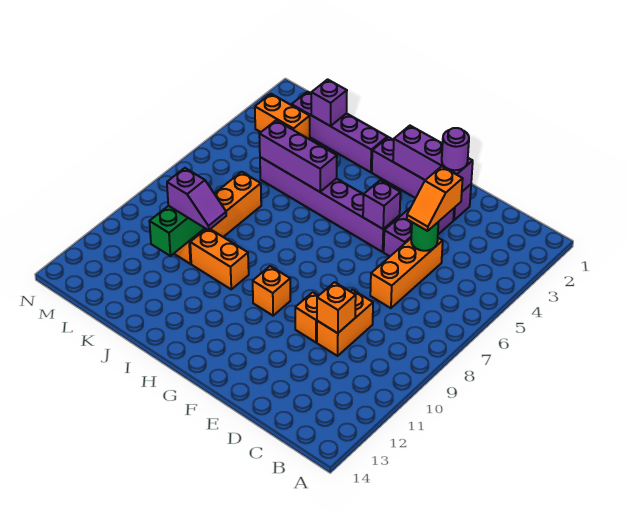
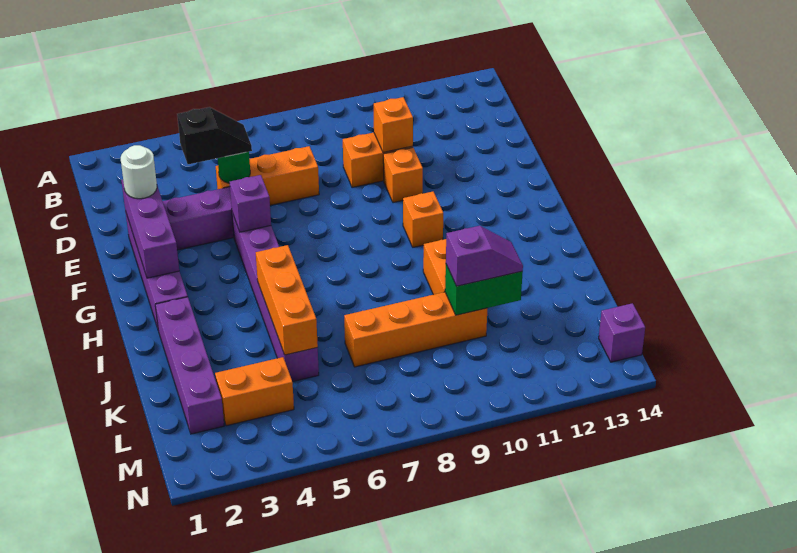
orange 1x2 slope [407,166,463,231] -> black 1x2 slope [177,107,252,164]
purple 1x1 round brick [442,128,469,170] -> white 1x1 round brick [121,145,157,199]
purple 1x3 brick [259,120,337,192] -> orange 1x3 brick [256,245,318,355]
purple 1x2 slope [167,168,226,230] -> purple 1x2 slope turned to [446,226,523,286]
purple 1x1 brick [311,79,347,126] -> purple 1x1 brick moved to [599,303,645,362]
orange 1x2 brick [255,94,310,139] -> orange 1x2 brick turned to [215,357,294,426]

